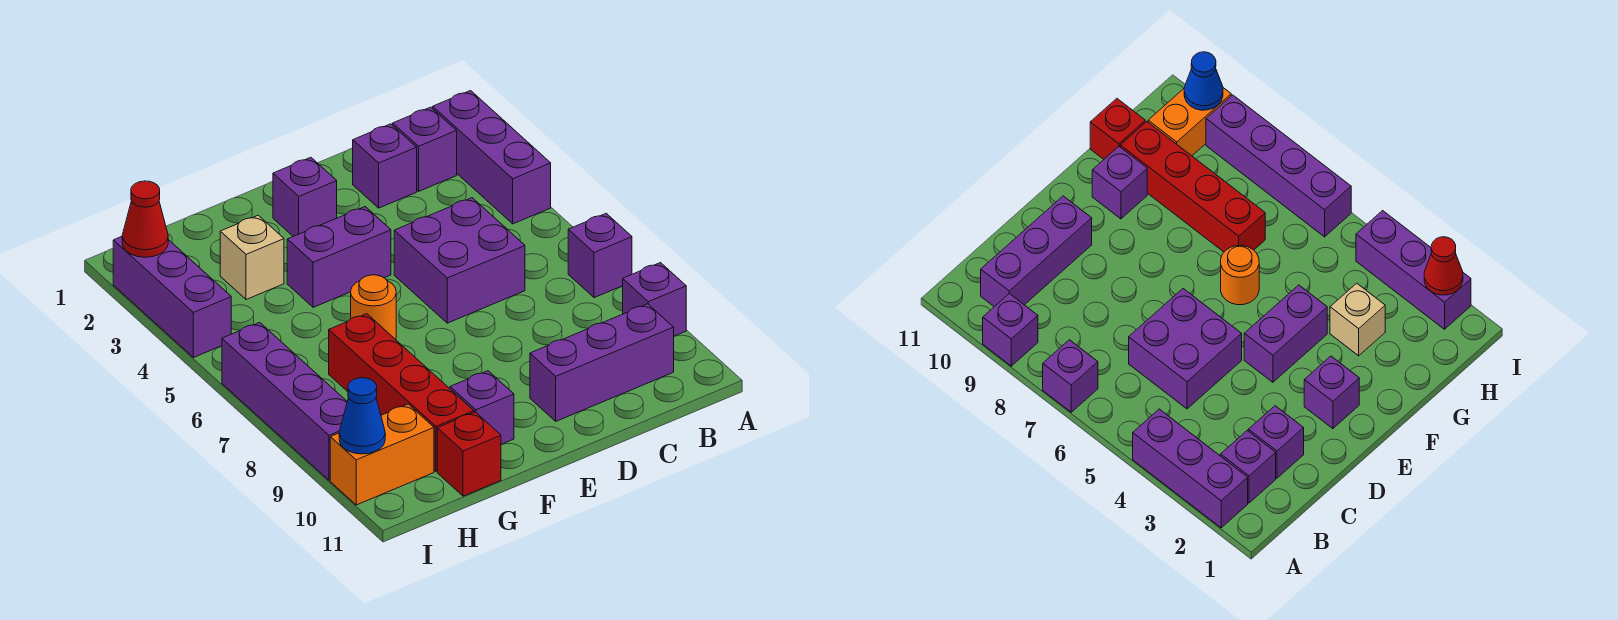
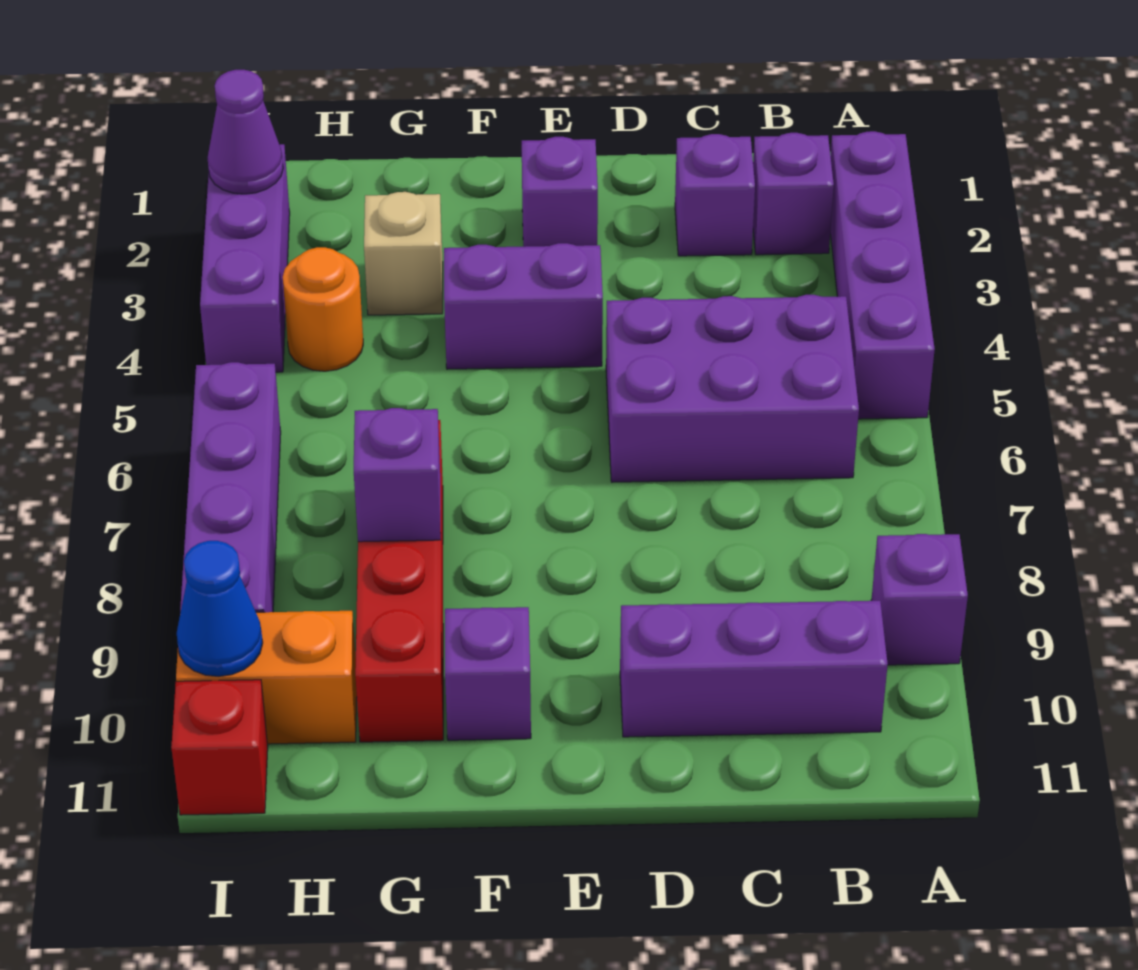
purple 1x3 brick [433,91,551,224] -> purple 1x4 brick [830,131,935,419]
purple 1x1 brick [568,214,632,298] -> purple 1x1 brick moved to [354,408,441,542]
purple 2x2 brick [394,198,525,323] -> purple 2x3 brick [606,295,859,482]
orange 1x1 round brick [351,275,396,340] -> orange 1x1 round brick moved to [283,247,363,371]
red 1x1 brick [437,412,501,496] -> red 1x1 brick moved to [171,680,268,815]
red 1x1 cone [122,181,168,257] -> purple 1x1 cone [208,70,283,194]

